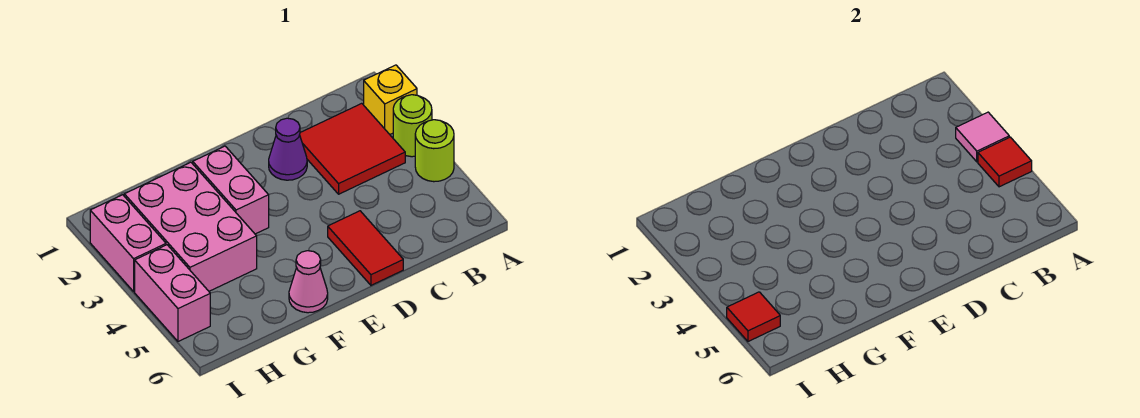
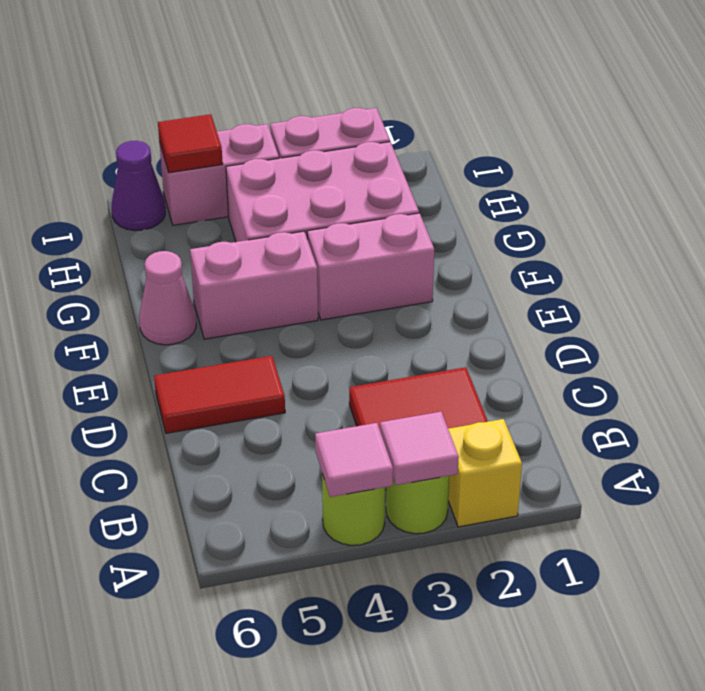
red 1x1 tile [978,137,1032,187] -> pink 1x1 tile [315,423,393,497]
purple 1x1 cone [269,118,307,180] -> purple 1x1 cone moved to [112,141,165,231]
none -> pink 1x2 brick [190,231,318,339]

